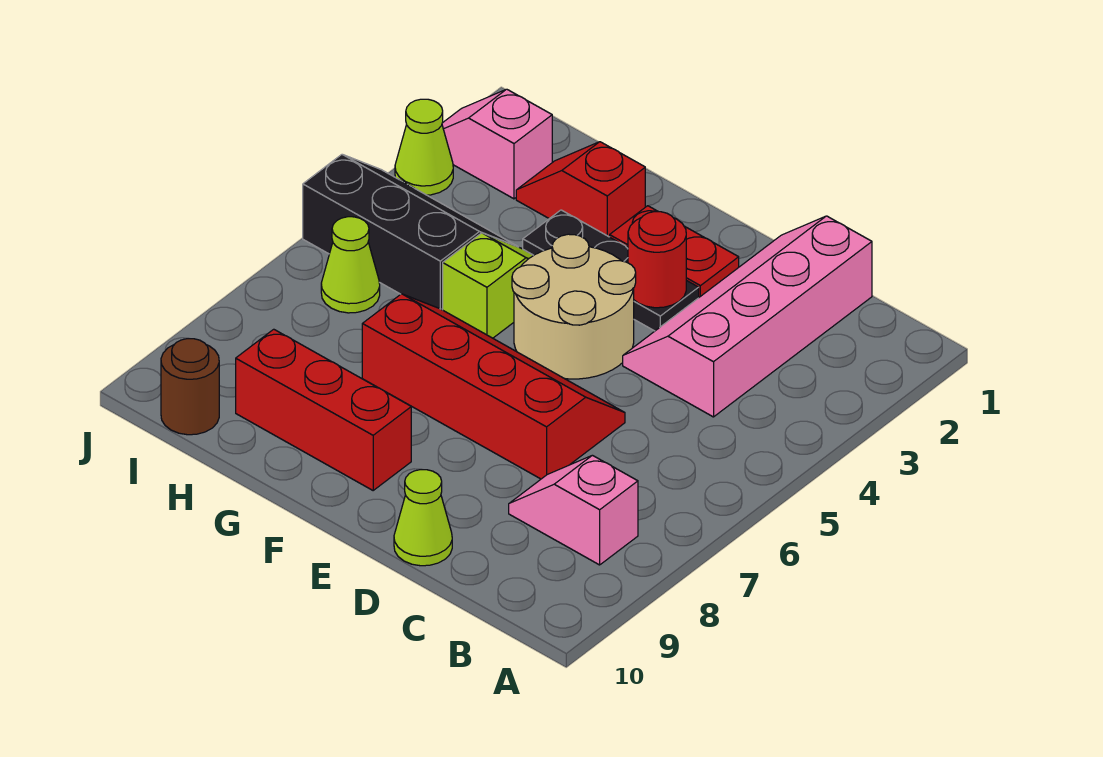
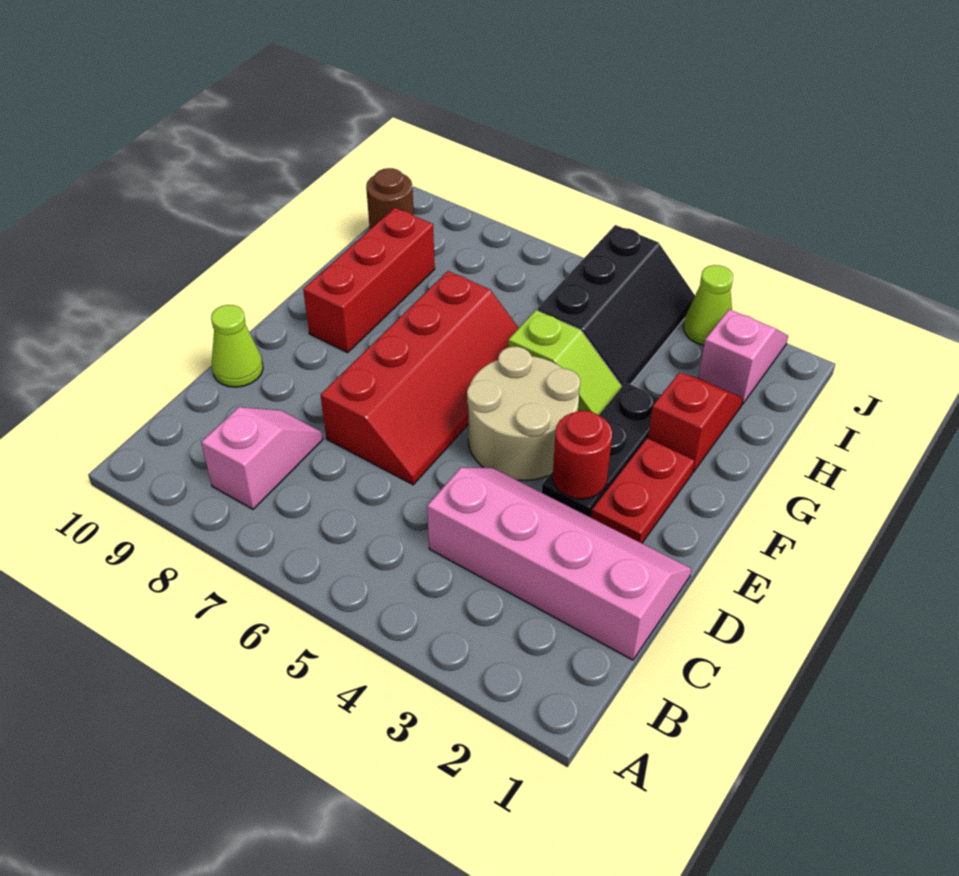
lime 1x1 cone [321,217,380,313] -> none

